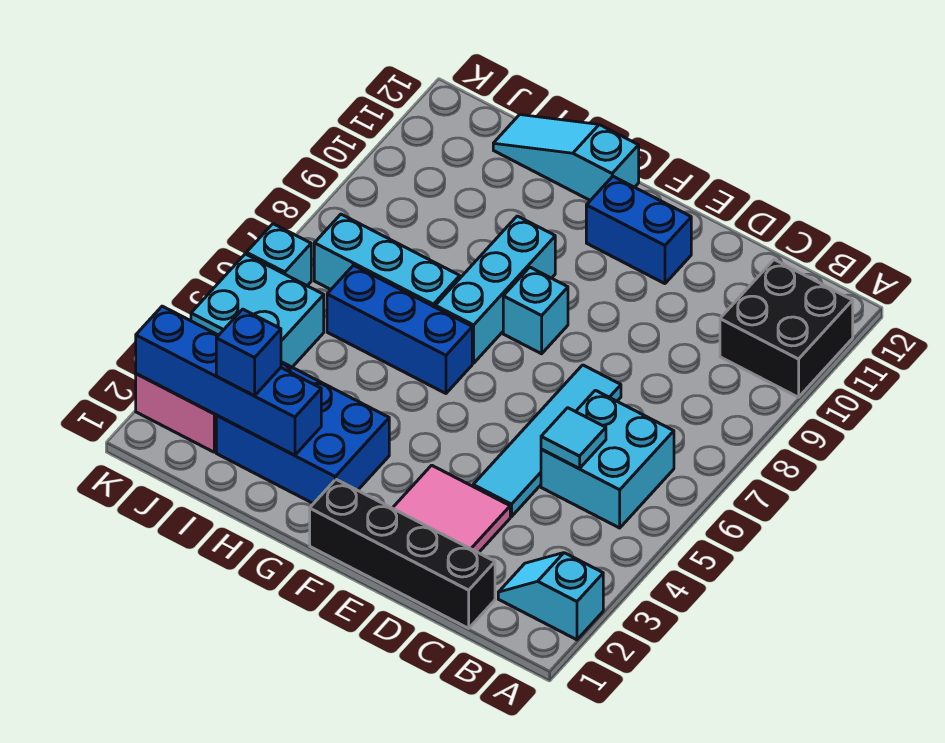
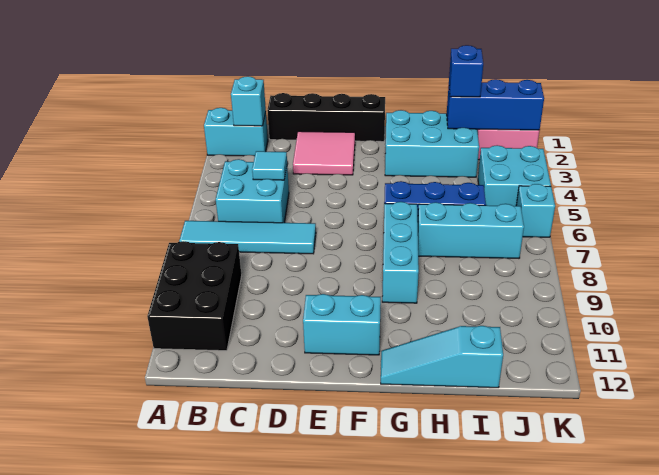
cyan 1x2 slope [498,553,603,640] -> cyan 1x2 brick [204,108,268,156]
black 2x2 brick [720,260,853,397] -> black 2x3 brick [147,241,242,351]
cyan 1x4 tile [473,365,621,517] -> cyan 1x4 tile turned to [179,221,316,254]
blue 1x2 brick [586,176,691,284] -> cyan 1x2 brick [303,294,381,355]
cyan 1x1 brick [503,267,568,354] -> cyan 1x1 brick moved to [231,76,266,126]
blue 2x3 brick [216,362,389,504] -> cyan 2x3 brick [385,110,479,177]
cyan 1x3 slope [493,115,639,200] -> cyan 1x3 slope turned to [381,326,503,388]
blue 1x4 brick [136,306,321,455] -> blue 1x3 brick [447,79,544,130]

